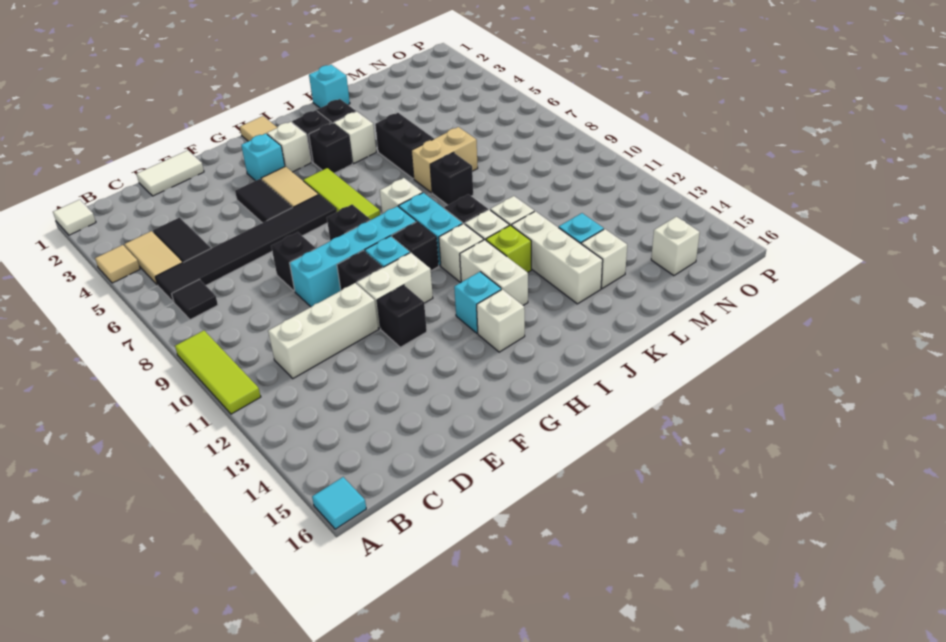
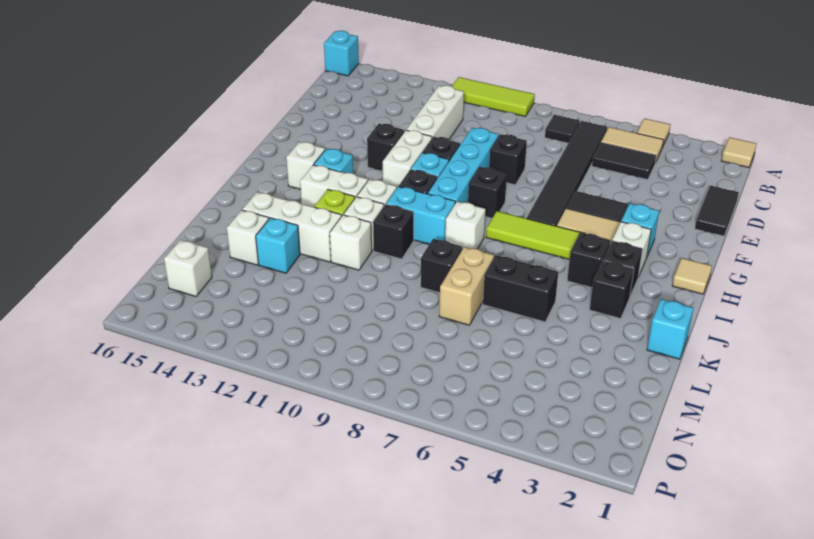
white 1x1 tile [53,200,96,235] -> tan 1x1 tile [722,137,756,168]
cyan 1x1 tile [312,477,366,529] -> cyan 1x1 brick [324,31,359,76]
white 1x2 tile [137,150,204,196] -> black 1x2 tile [695,186,739,236]
white 1x1 brick [334,112,376,163] -> none

